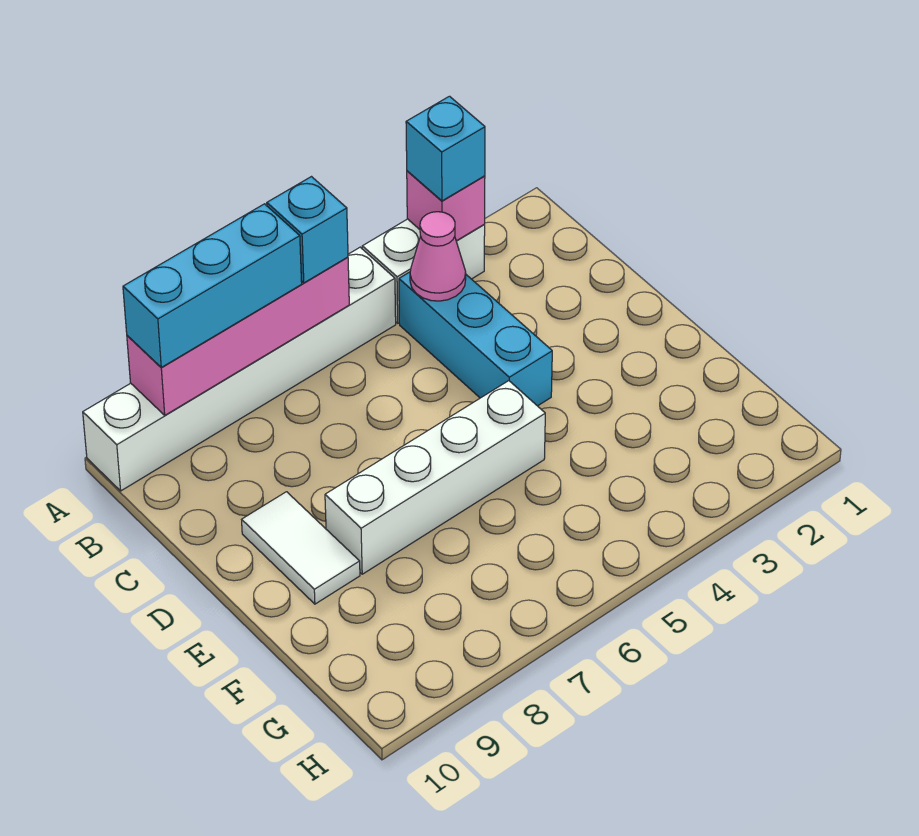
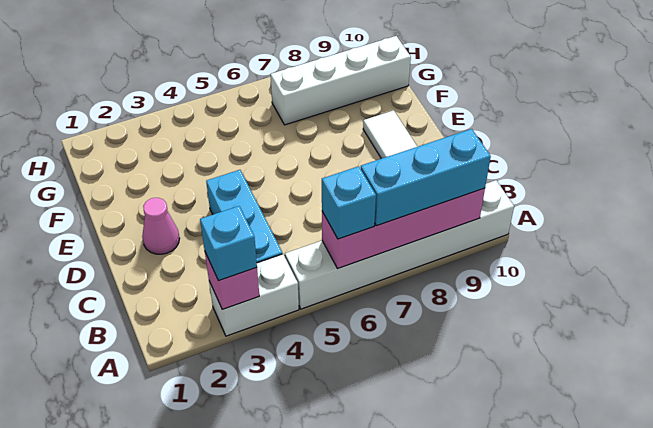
pink 1x1 cone [410,212,466,301] -> pink 1x1 cone moved to [142,198,180,254]
white 1x4 brick [325,381,545,574] -> white 1x4 brick moved to [271,36,411,125]

